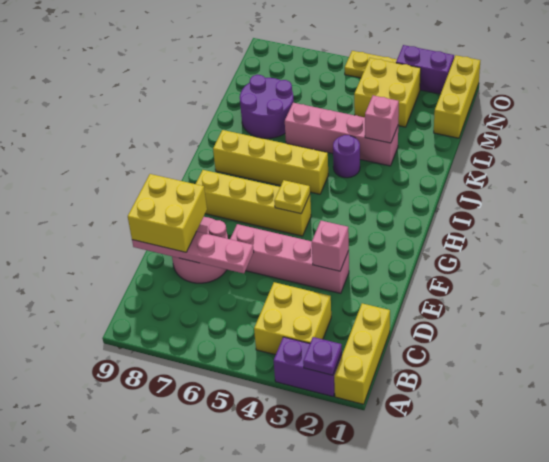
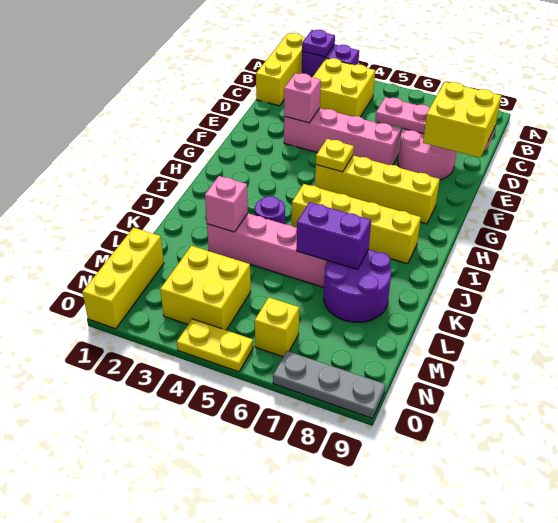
none -> yellow 1x1 brick [255,298,299,357]
purple 1x2 brick [396,45,454,94] -> purple 1x2 brick moved to [296,202,371,270]
none -> grey 1x3 plate [273,351,386,419]

